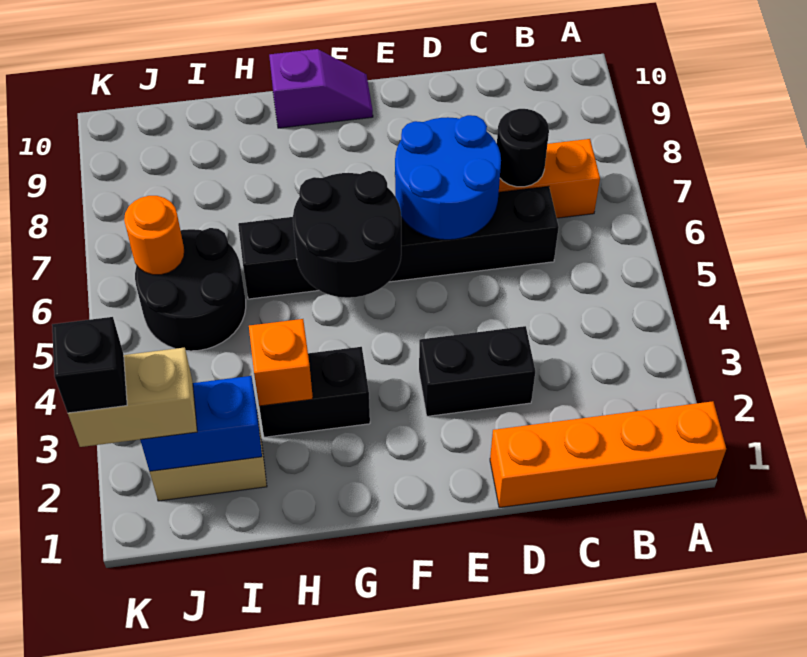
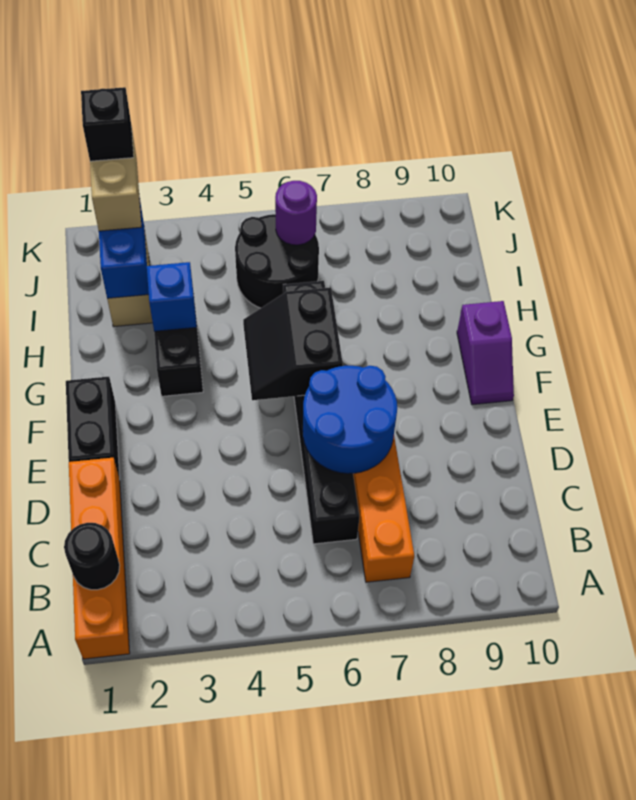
black 1x1 round brick [497,109,549,187] -> black 1x1 round brick moved to [64,523,120,590]
black 1x2 brick [419,326,535,416] -> black 1x2 brick moved to [66,377,120,480]
black 2x2 round brick [293,171,401,298] -> black 2x2 slope [243,287,343,400]
orange 1x1 brick [249,319,313,406] -> blue 1x1 brick [147,262,197,331]
orange 1x1 round brick [124,196,184,275] -> purple 1x1 round brick [275,181,317,245]

